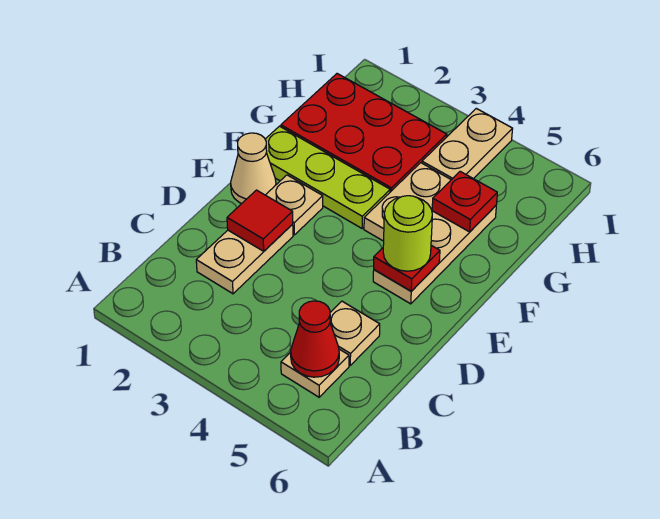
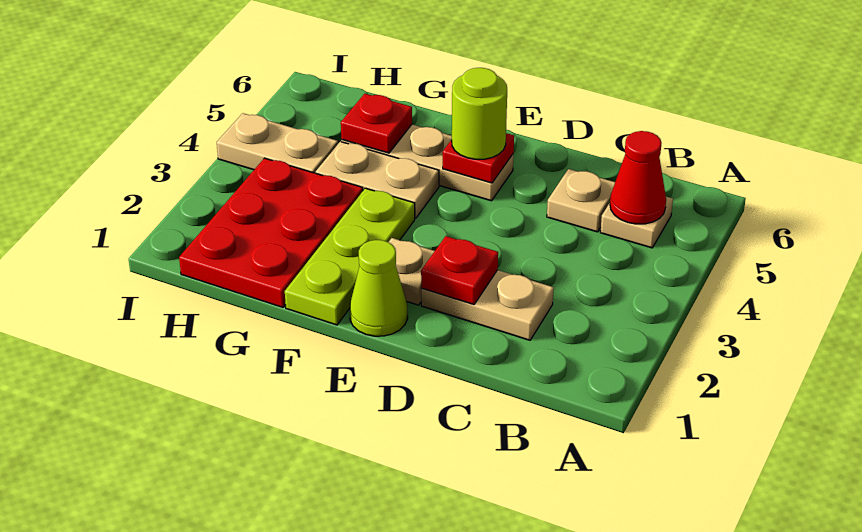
red 1x1 tile [227,190,293,251] -> red 1x1 plate [421,236,498,304]
tan 1x1 cone [231,133,276,203] -> lime 1x1 cone [350,240,408,336]

